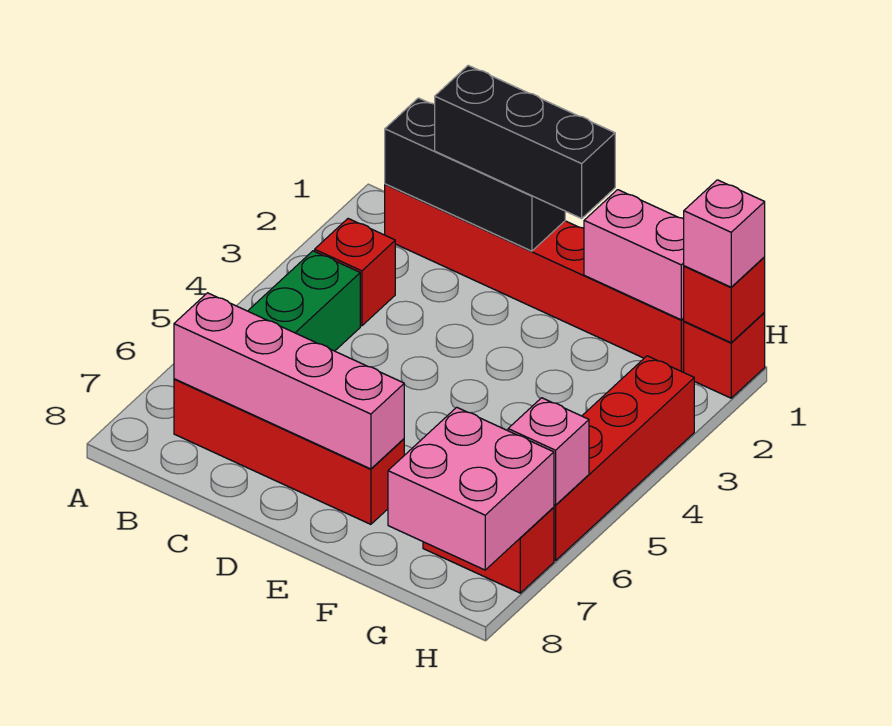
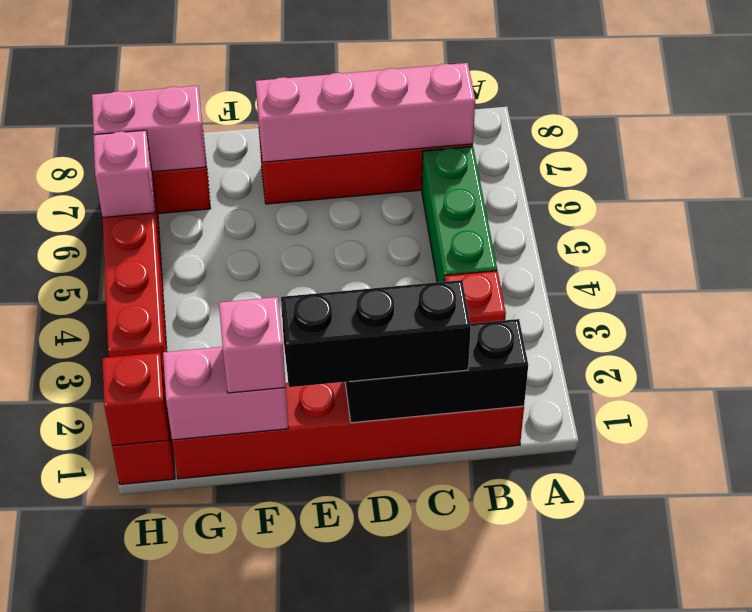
pink 2x2 brick [388,407,554,570] -> pink 1x2 brick [92,86,206,172]
pink 1x1 brick [684,180,765,287] -> pink 1x1 brick moved to [219,297,286,393]

